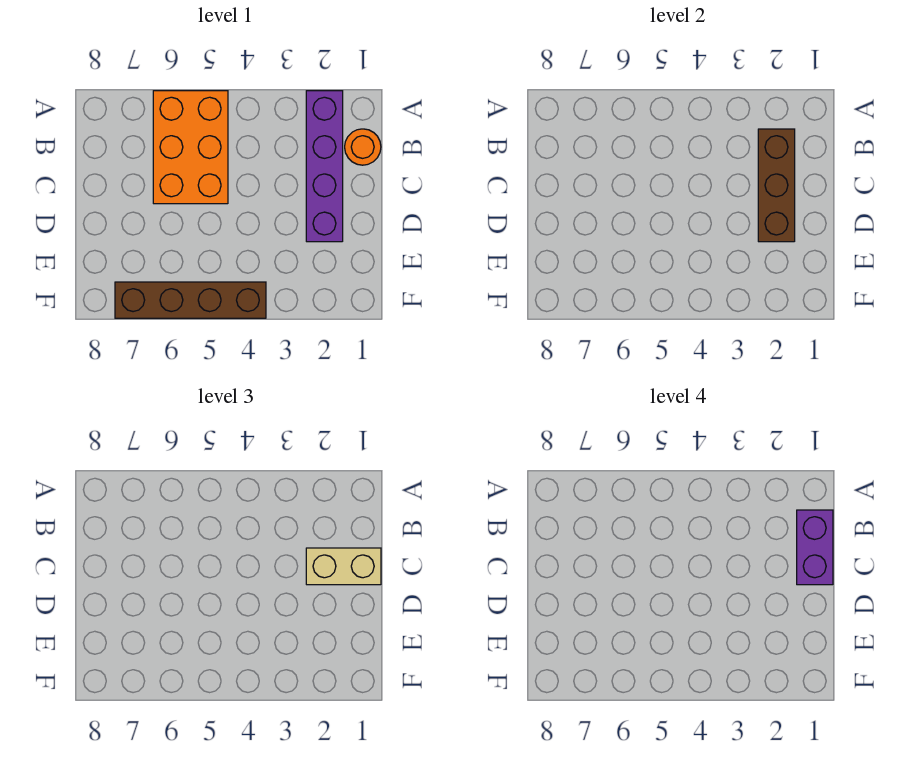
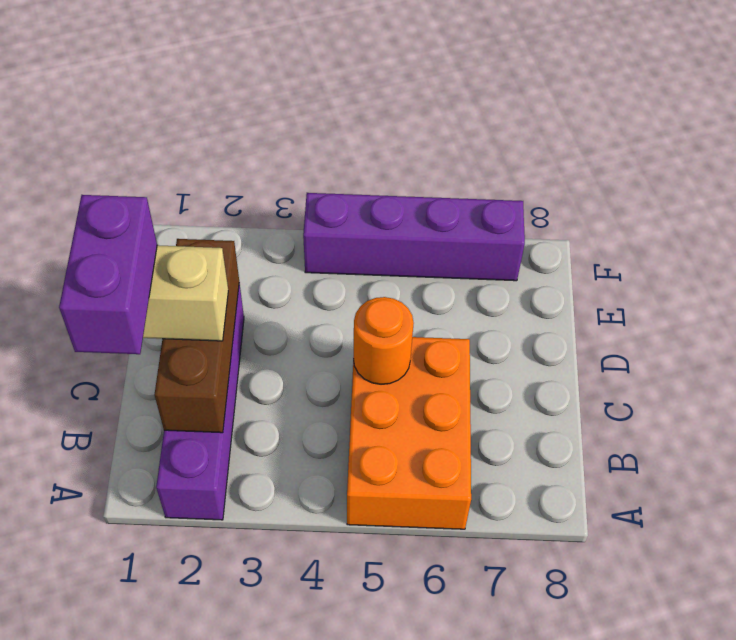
orange 1x1 round brick [345,129,381,165] -> orange 1x1 round brick moved to [353,297,414,384]
brown 1x4 brick [115,282,266,318] -> purple 1x4 brick [303,193,525,281]

